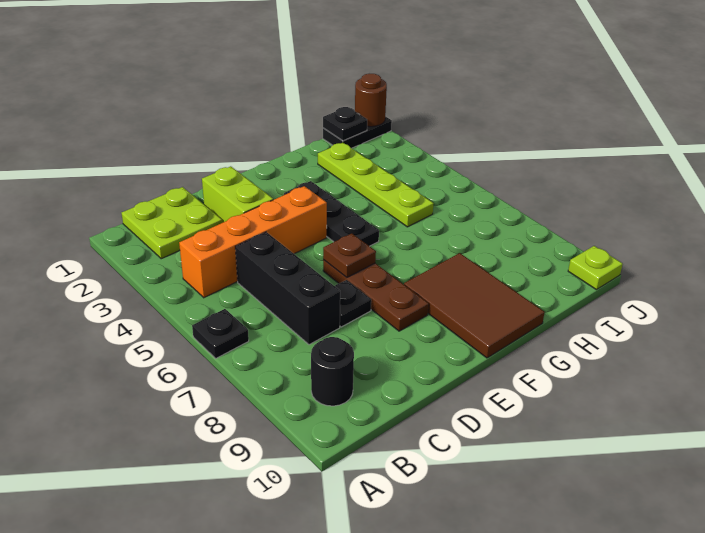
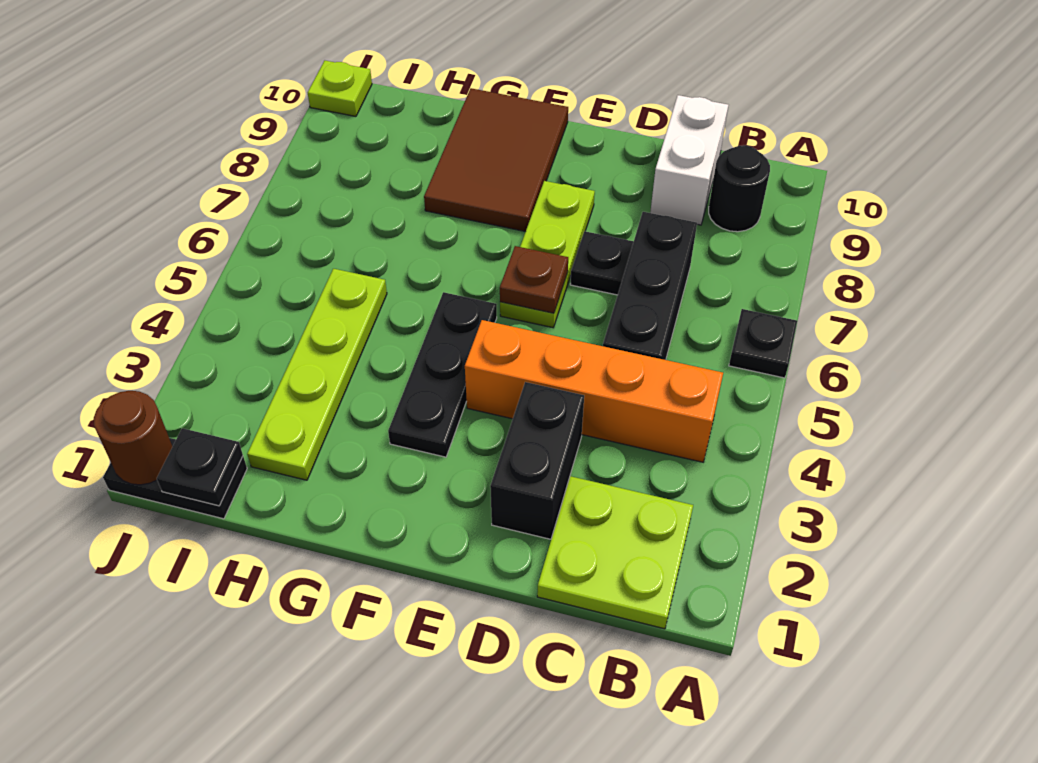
none -> white 1x2 brick [650,95,728,225]
lime 1x2 brick [202,166,273,223] -> black 1x2 brick [490,382,584,539]
brown 1x3 plate [323,260,429,331] -> lime 1x3 plate [500,181,595,328]

